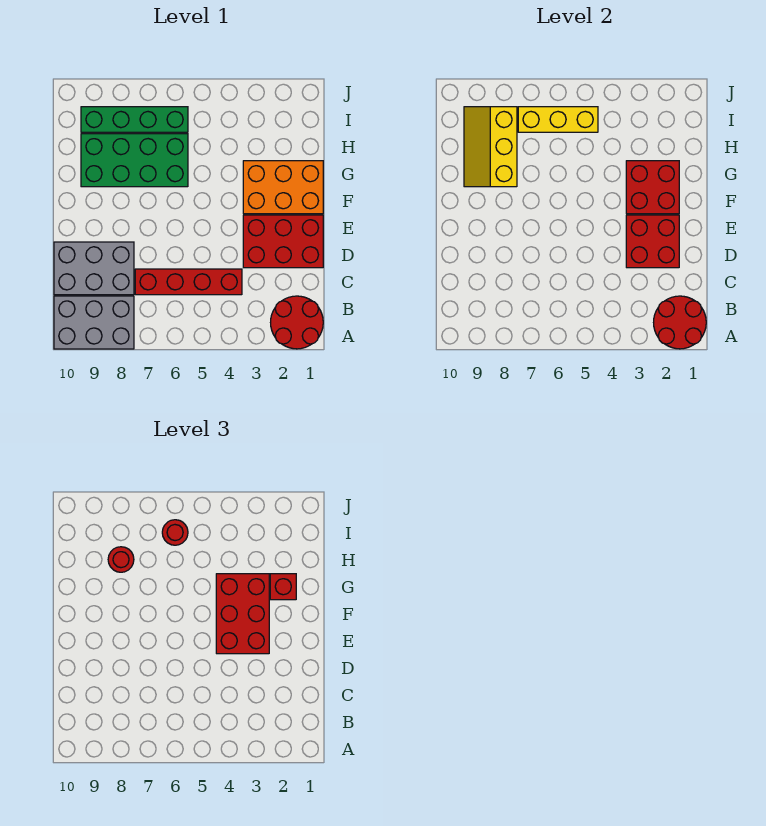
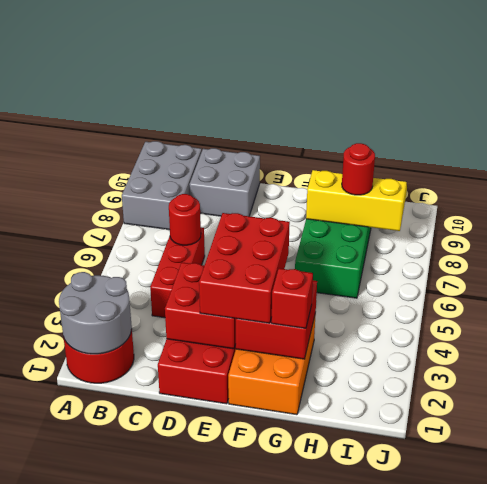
red 2x2 round brick [654,296,706,349] -> grey 2x2 round brick [59,272,132,354]
red 1x4 brick [135,269,242,295] -> red 1x3 brick [150,227,205,318]
grey 2x3 brick [54,242,134,295] -> grey 2x2 brick [189,148,260,216]
red 2x3 brick [216,574,269,654] -> red 2x3 brick turned to [199,213,290,323]
yellow 1x3 brick [518,107,598,132] -> none
green 1x4 brick [81,107,188,132] -> none
red 1x1 round brick [162,520,188,545] -> red 1x1 round brick moved to [169,194,201,245]

